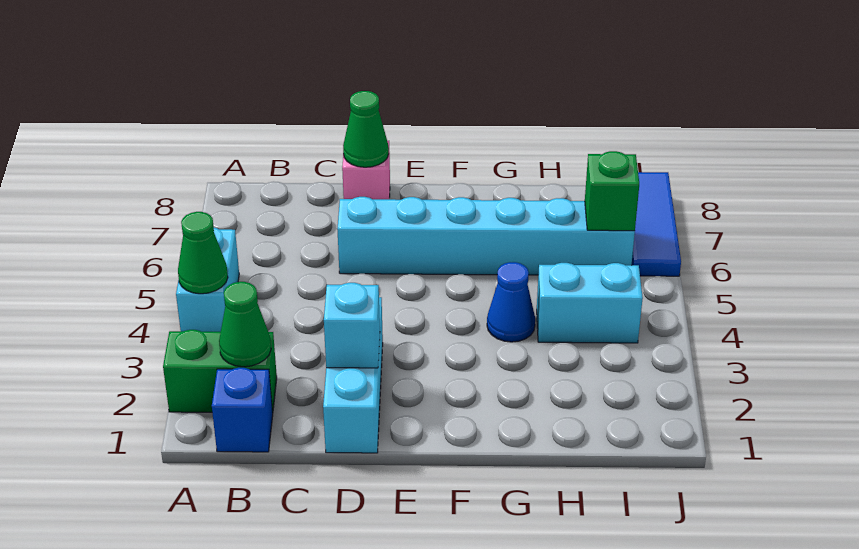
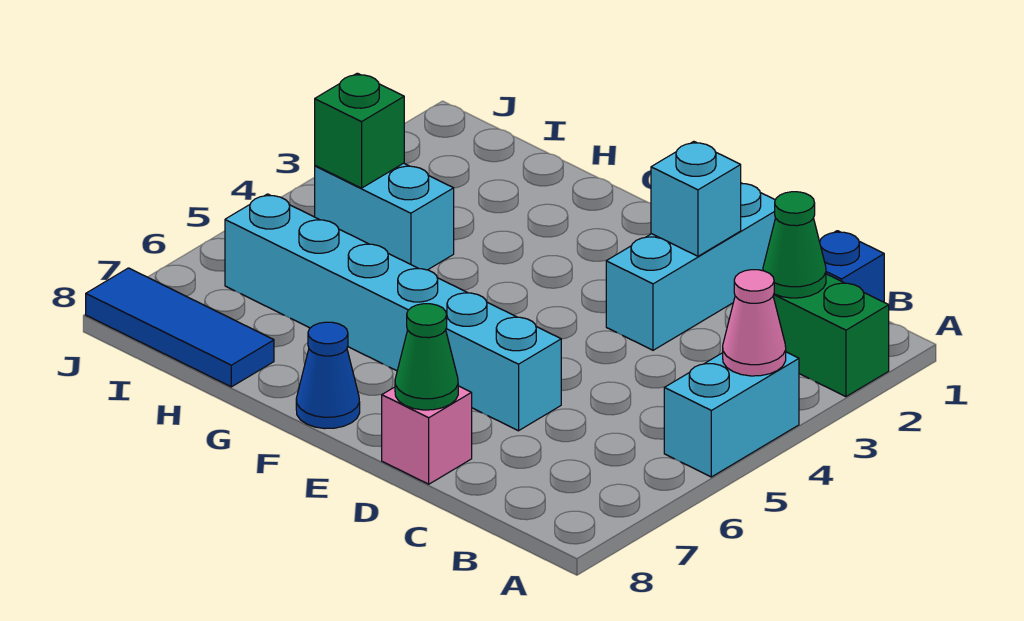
green 1x1 cone [178,212,228,294] -> pink 1x1 cone [723,270,786,376]
blue 1x1 cone [487,262,535,342] -> blue 1x1 cone moved to [296,322,360,429]
green 1x1 brick [585,151,639,231] -> green 1x1 brick moved to [315,73,404,188]
blue 1x3 tile [632,172,681,276] -> blue 1x3 tile turned to [86,268,274,387]

